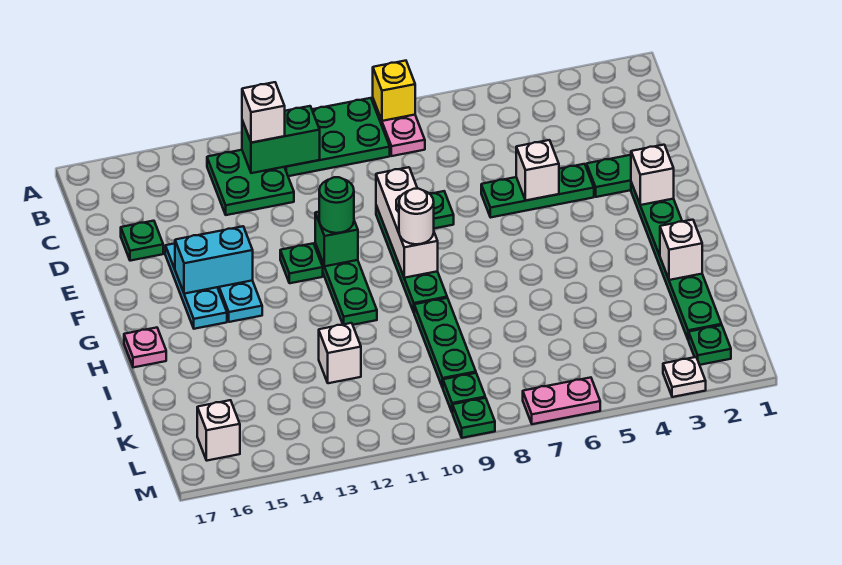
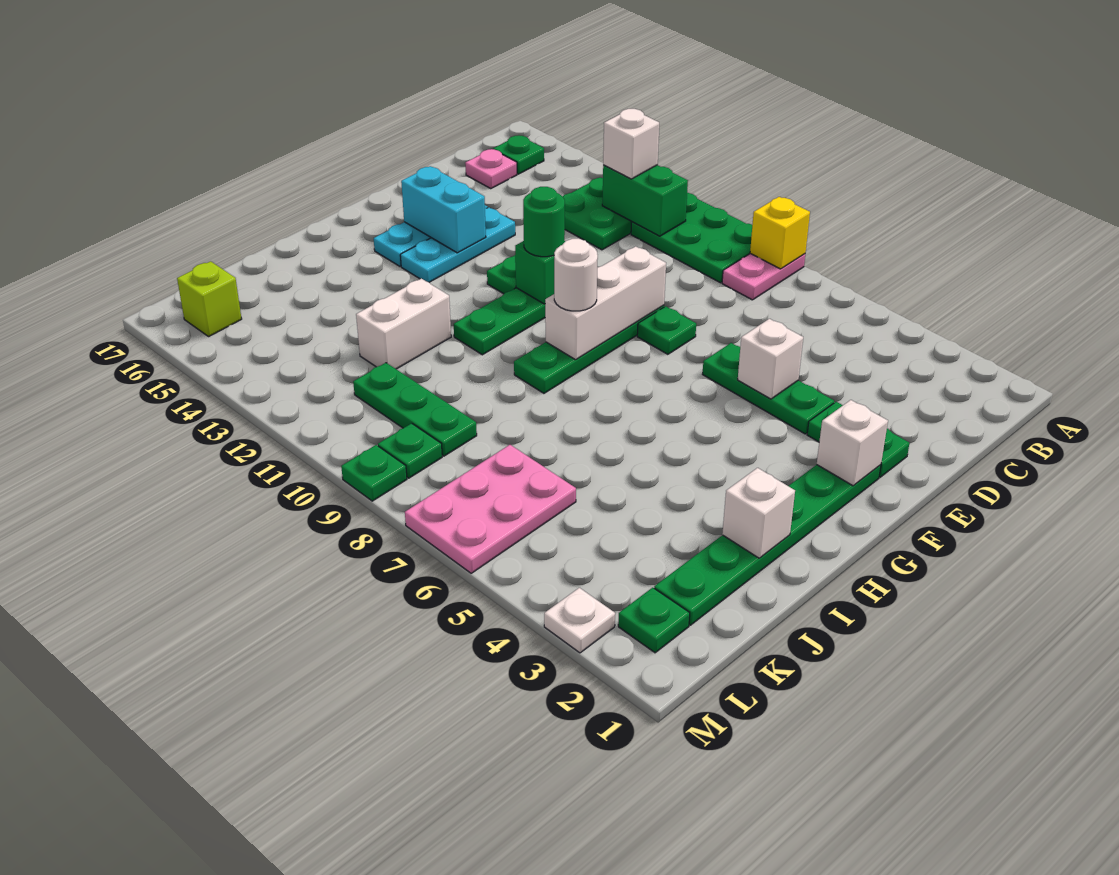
green 1x1 plate [121,221,163,261] -> green 1x1 plate moved to [493,136,544,174]
pink 1x1 plate [124,328,166,367] -> pink 1x1 plate moved to [465,149,517,189]
green 1x3 plate [414,298,476,388] -> green 1x3 plate turned to [353,363,477,456]
white 1x1 brick [319,323,361,383] -> white 1x2 brick [356,279,451,369]
white 1x1 brick [197,400,240,461] -> lime 1x1 brick [177,261,242,336]
pink 1x2 plate [523,378,600,424] -> pink 2x3 plate [405,445,576,573]

